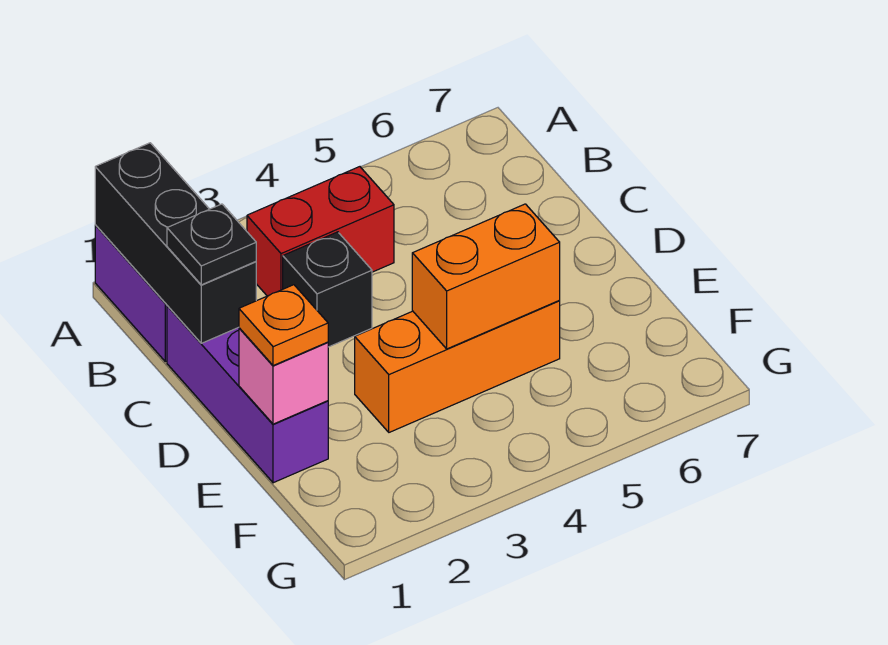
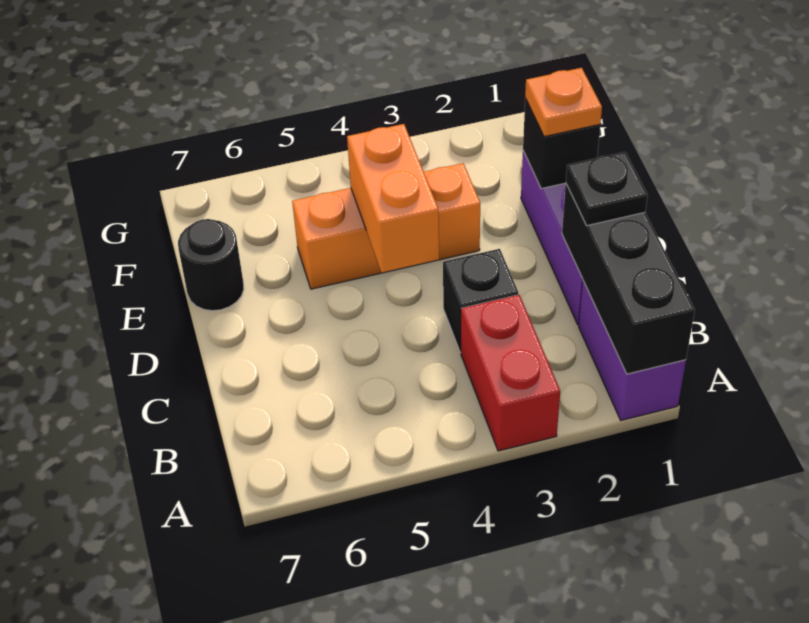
red 1x2 brick [247,167,394,296] -> red 1x2 brick turned to [461,295,560,451]
pink 1x1 brick [239,328,328,424] -> black 1x1 brick [523,98,600,189]
orange 1x2 brick [412,204,560,349] -> orange 1x2 brick turned to [347,124,439,273]
none -> black 1x1 round brick [178,219,244,311]

